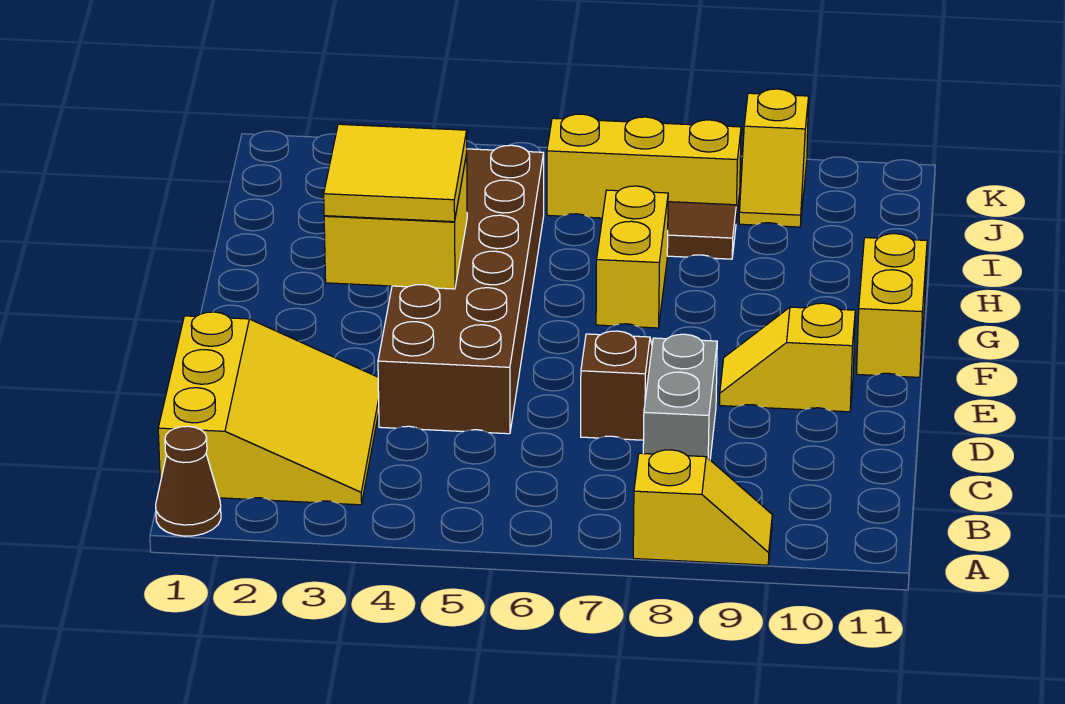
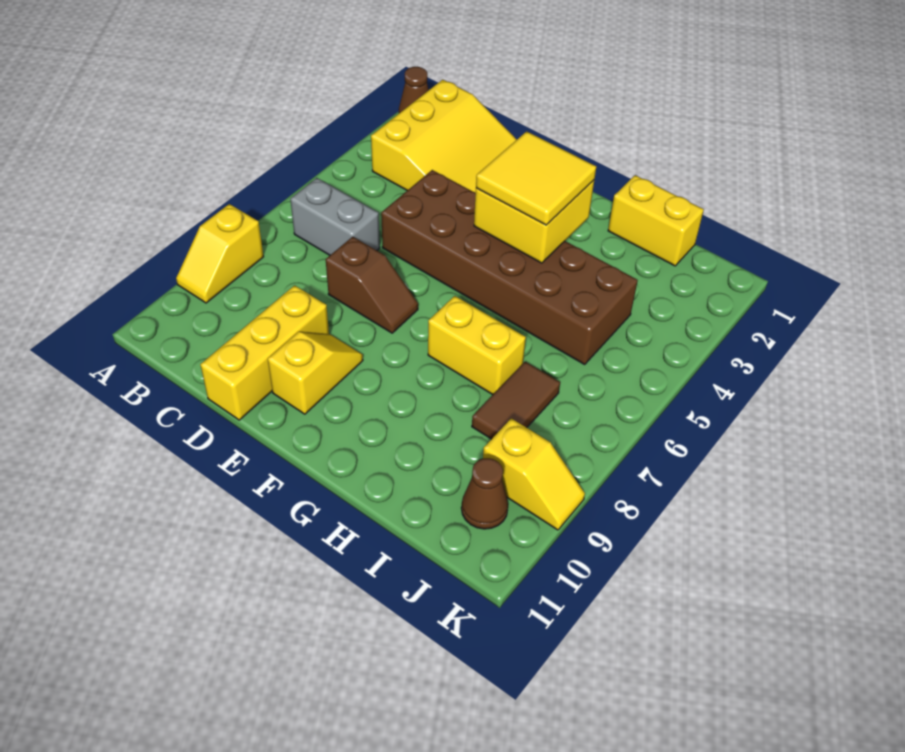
yellow 3x3 slope [158,312,379,505] -> yellow 3x3 slope turned to [371,80,517,193]
grey 1x2 brick [643,334,717,460] -> grey 1x2 brick moved to [290,178,380,255]
yellow 1x2 brick [857,234,927,377] -> yellow 1x2 brick moved to [608,175,704,266]
yellow 1x3 brick [547,114,741,221] -> yellow 1x3 brick moved to [200,285,329,420]
yellow 1x2 slope [739,89,809,227] -> yellow 1x2 slope turned to [483,418,585,530]
none -> brown 1x1 cone [461,458,508,529]

